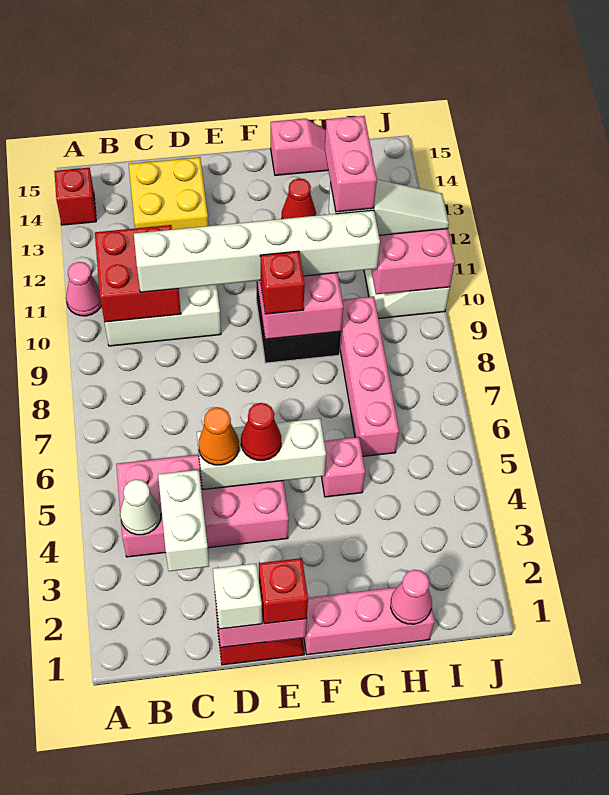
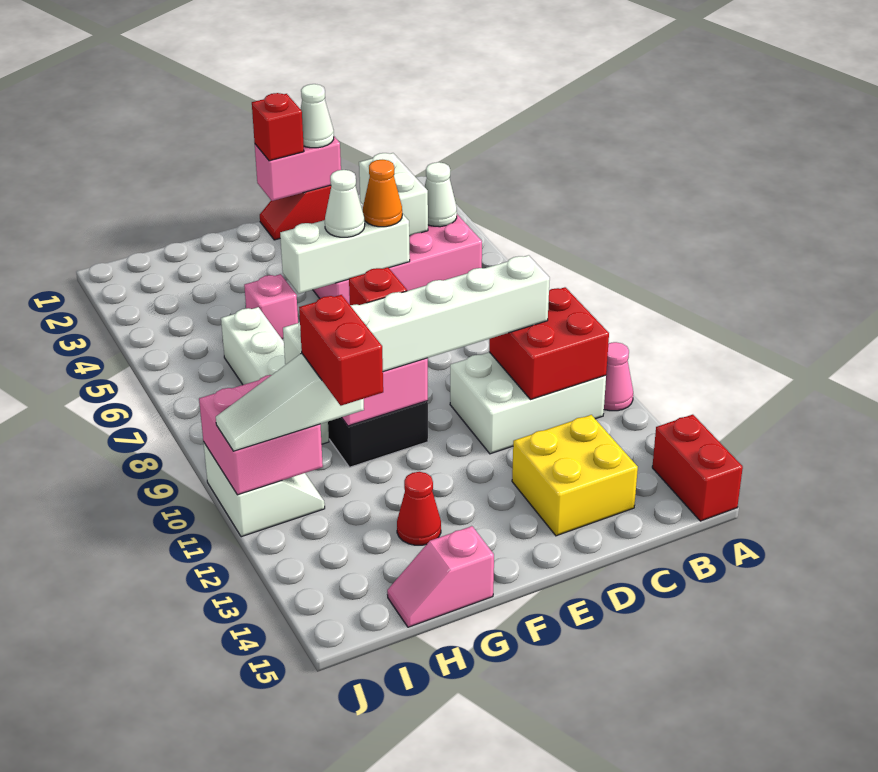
red 1x1 brick [54,168,96,225] -> red 1x2 brick [652,415,743,521]
white 1x1 brick [213,564,262,629] -> white 1x1 cone [301,84,334,148]
red 1x1 cone [241,403,281,460] -> white 1x1 cone [325,170,365,237]
pink 1x3 brick [304,587,434,655] -> none
pink 1x1 cone [391,570,432,624] -> none
pink 1x4 brick [340,297,399,456] -> white 1x4 brick [221,307,329,444]
pink 1x2 brick [325,116,377,212] -> red 1x2 brick [299,295,383,406]

